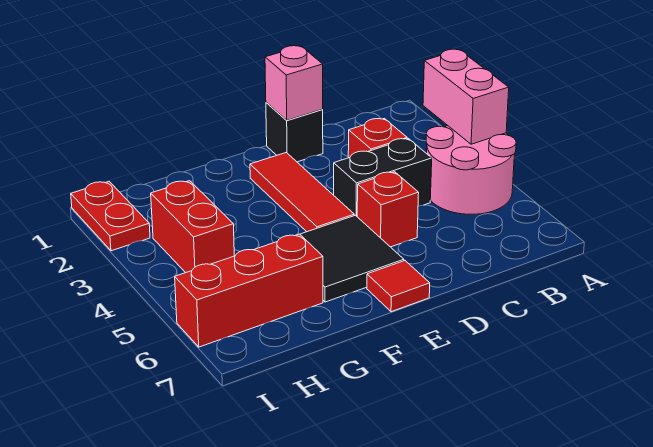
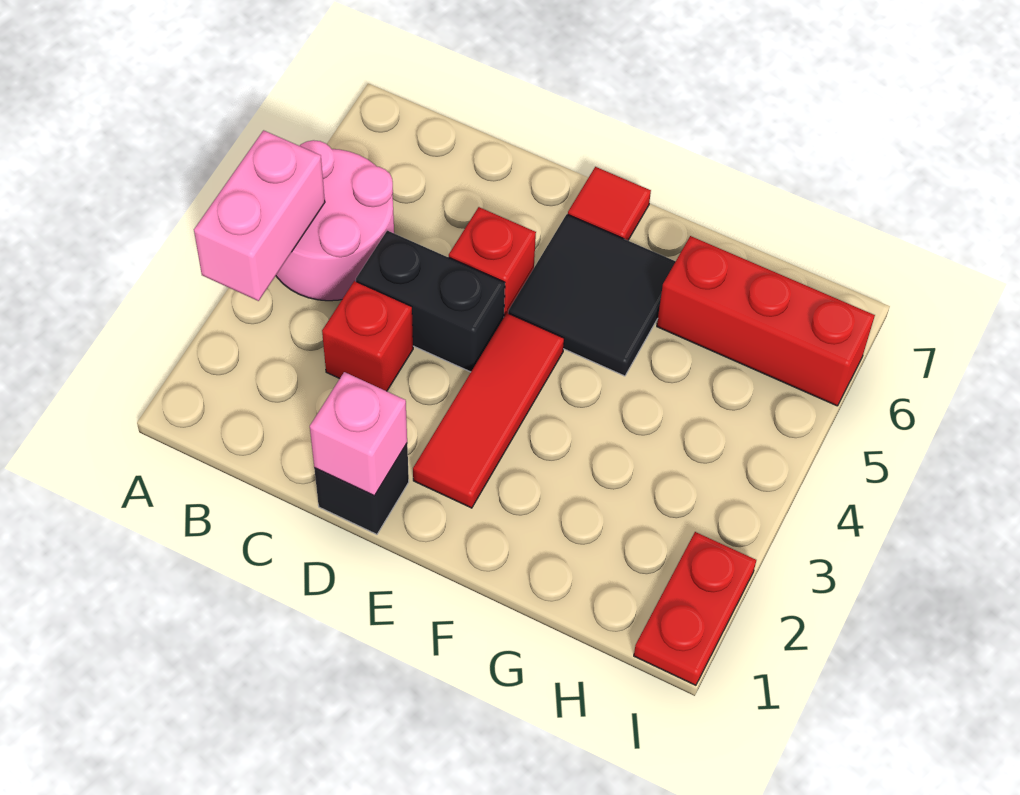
red 1x2 brick [151,181,234,273] -> none

